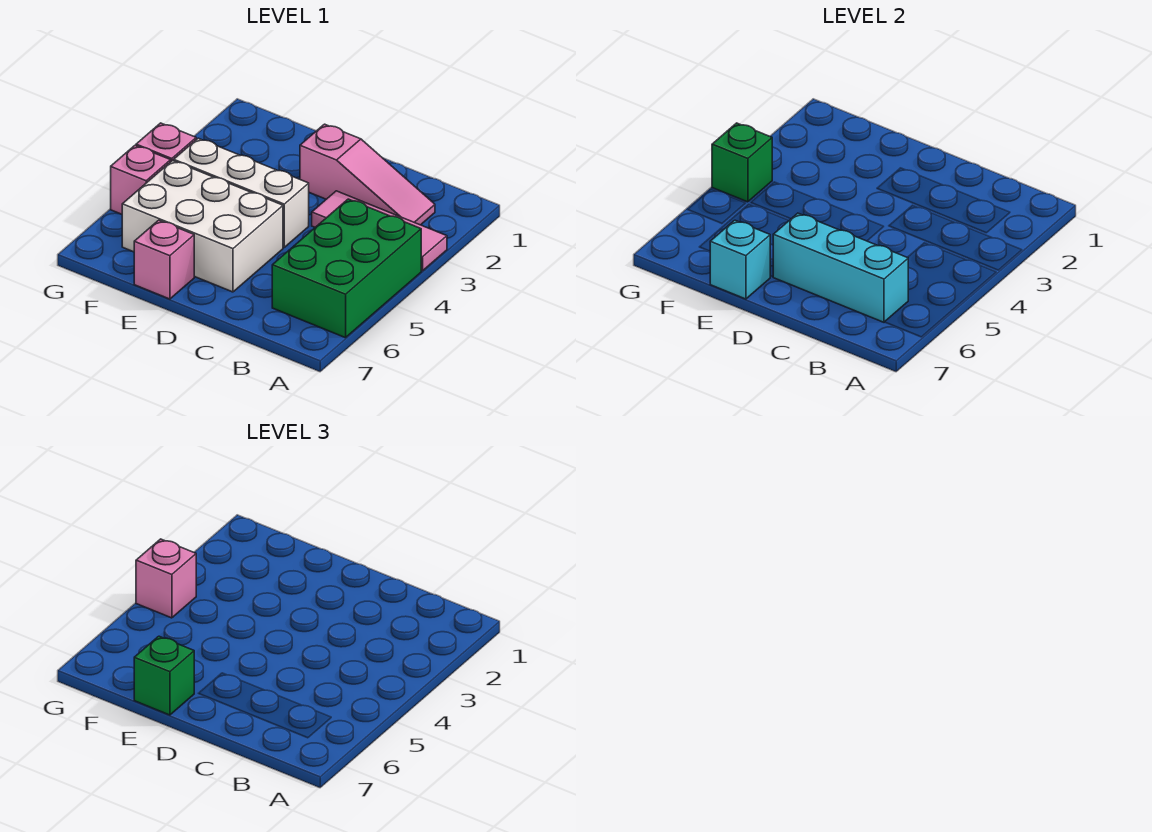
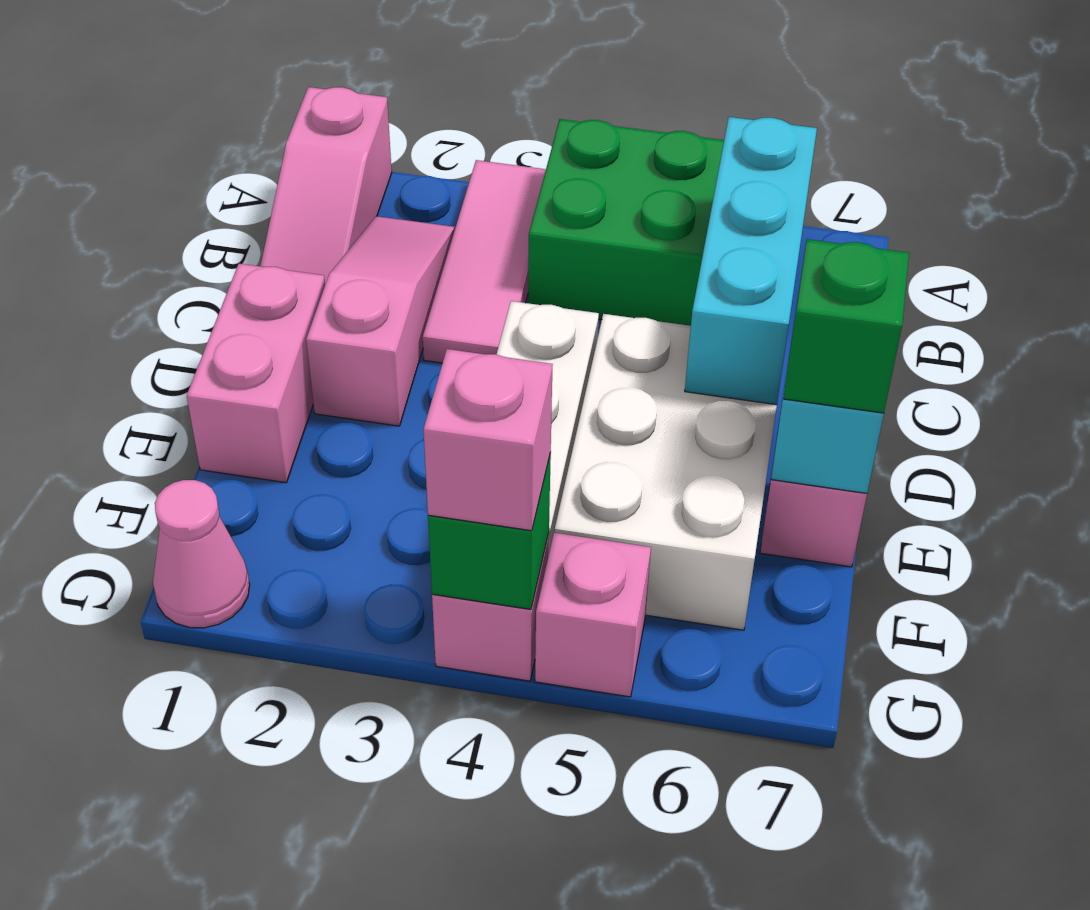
none -> pink 1x3 slope [260,87,392,284]
none -> pink 1x2 brick [187,264,325,483]
none -> pink 1x1 cone [153,480,250,628]

